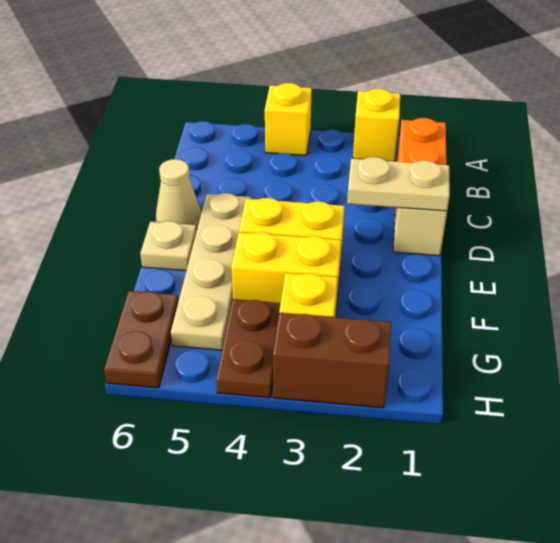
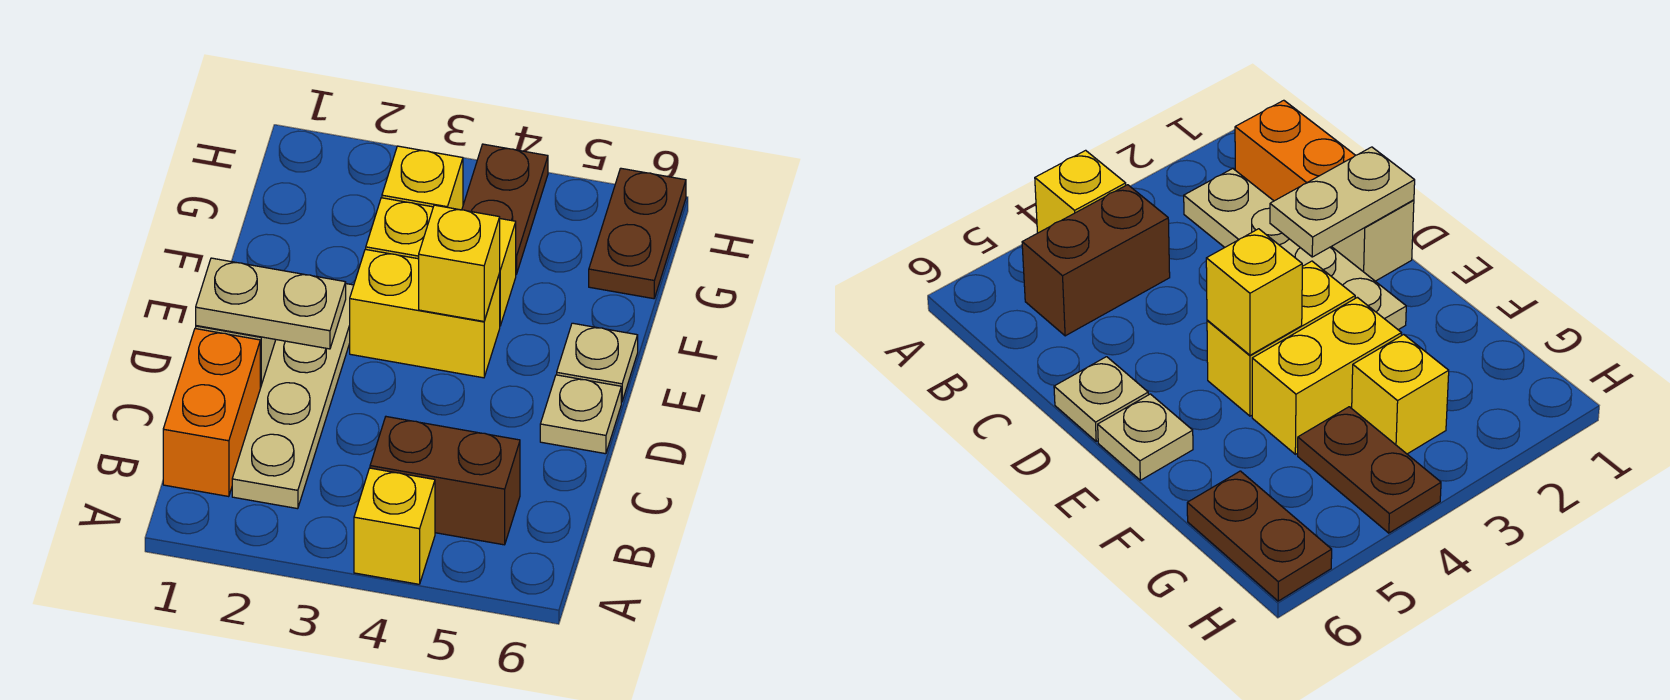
yellow 1x1 brick [353,89,400,161] -> yellow 1x1 brick moved to [419,205,500,321]
tan 1x4 plate [171,193,251,350] -> tan 1x4 plate moved to [232,284,354,509]
tan 1x1 cone [156,159,201,229] -> tan 1x1 plate [540,375,621,454]
brown 1x2 brick [273,313,391,408] -> brown 1x2 brick moved to [370,417,520,545]

